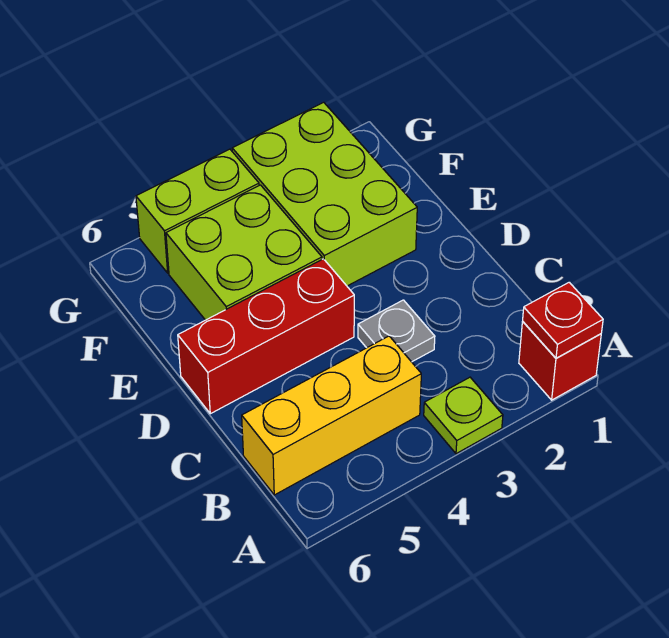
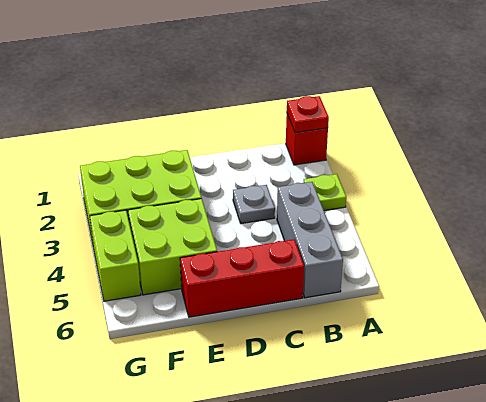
yellow 1x3 brick [242,336,421,495] -> grey 1x3 brick [277,182,343,298]
red 1x3 brick [178,259,354,414] -> red 1x3 brick turned to [180,239,304,317]

